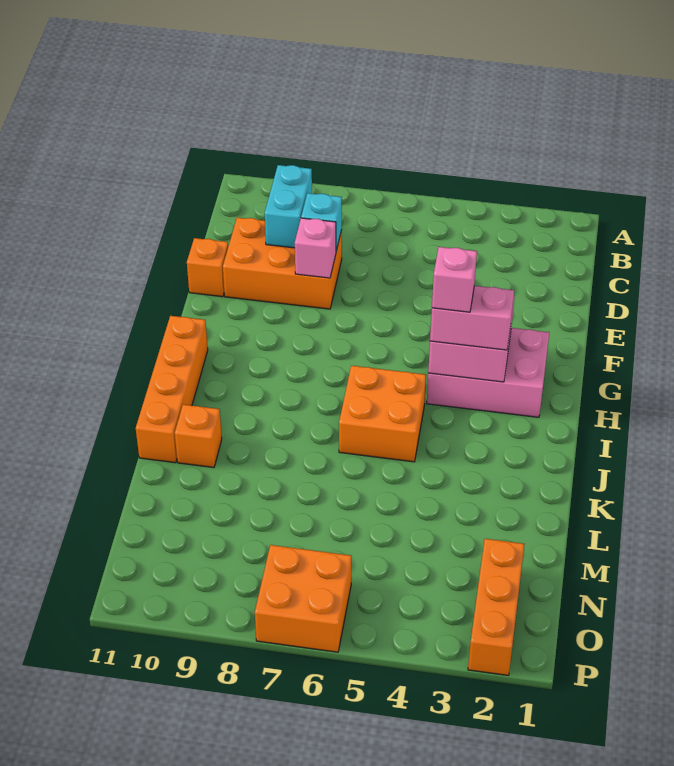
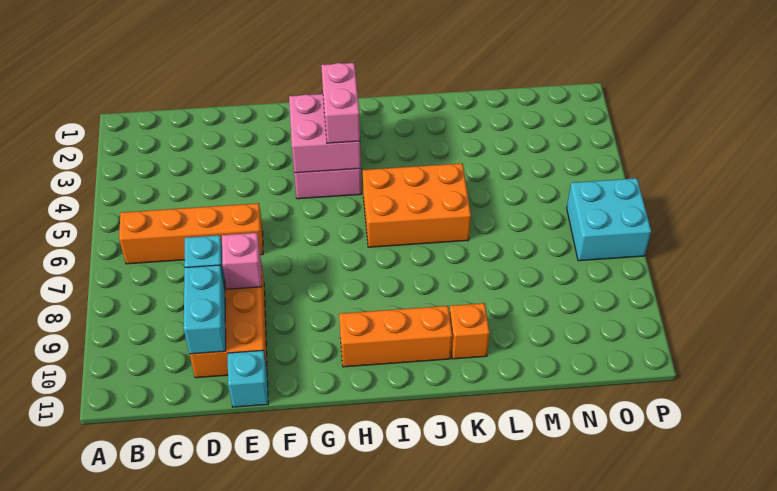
cyan 1x2 brick [265,165,312,248] -> cyan 1x2 brick turned to [184,265,226,354]
orange 1x1 brick [187,238,228,297] -> cyan 1x1 brick [228,350,268,407]
pink 1x1 brick [432,247,477,312] -> none
orange 1x4 brick [136,316,208,463] -> orange 1x4 brick moved to [119,203,263,264]
orange 2x2 brick [339,366,426,462] -> orange 2x3 brick [363,163,471,247]
orange 1x3 brick [468,539,524,675] -> orange 1x3 brick moved to [339,306,452,367]
orange 2x2 brick [255,545,352,652] -> cyan 2x2 brick [567,178,651,261]

